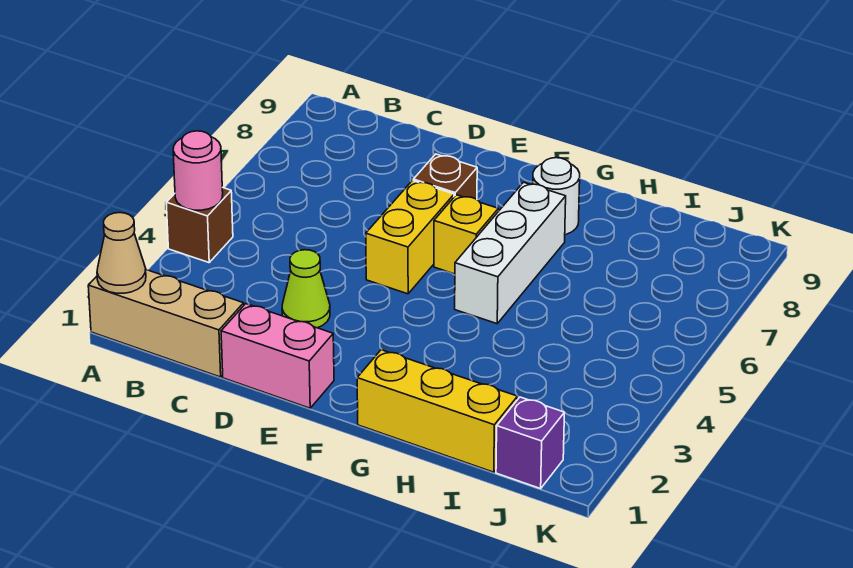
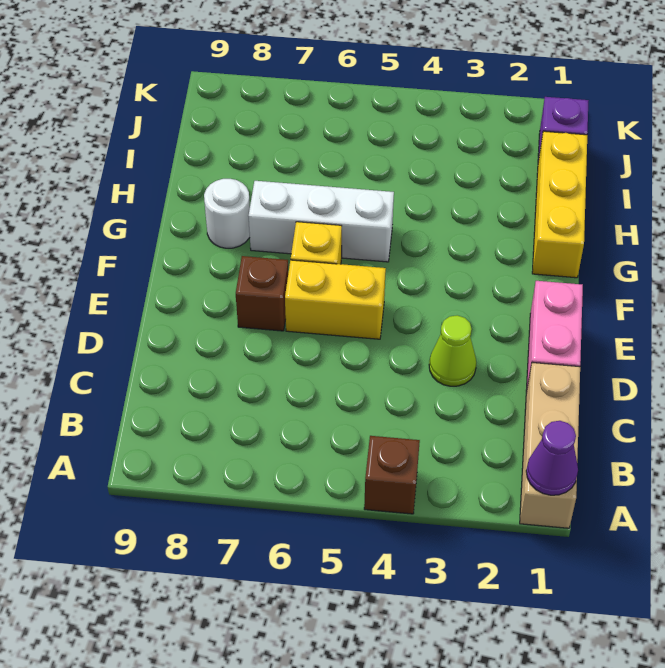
tan 1x1 cone [97,213,146,293] -> purple 1x1 cone [526,421,578,495]
pink 1x1 round brick [173,131,223,210] -> none

